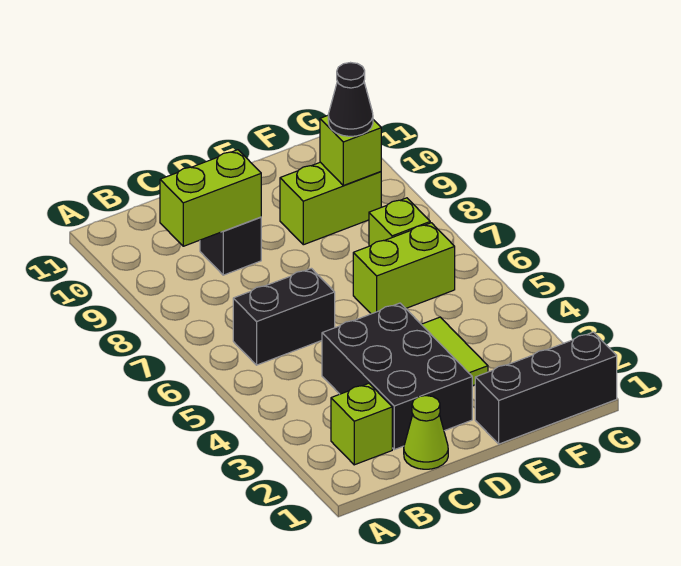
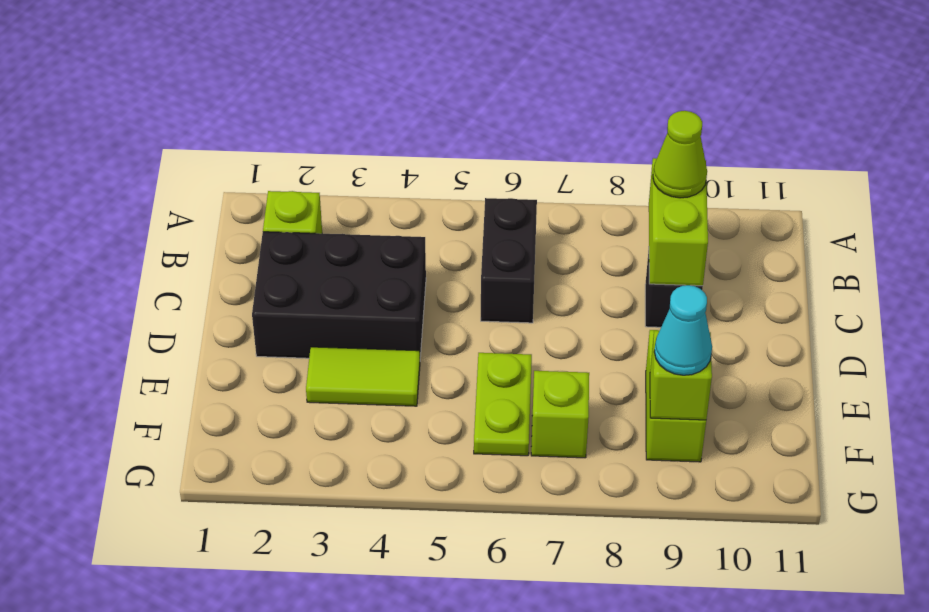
lime 1x1 cone [404,396,448,469] -> lime 1x1 cone moved to [653,111,707,198]
black 1x3 brick [475,332,617,444] -> none
lime 1x2 brick [353,223,455,314] -> lime 1x2 plate [474,353,532,456]
black 1x1 cone [328,63,373,136] -> cyan 1x1 cone [654,285,712,375]

